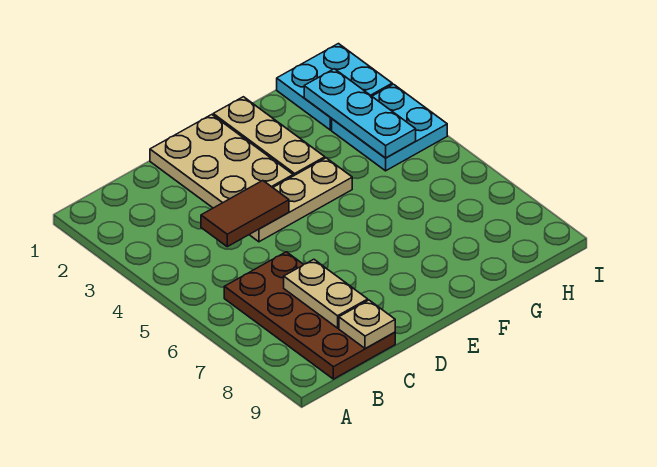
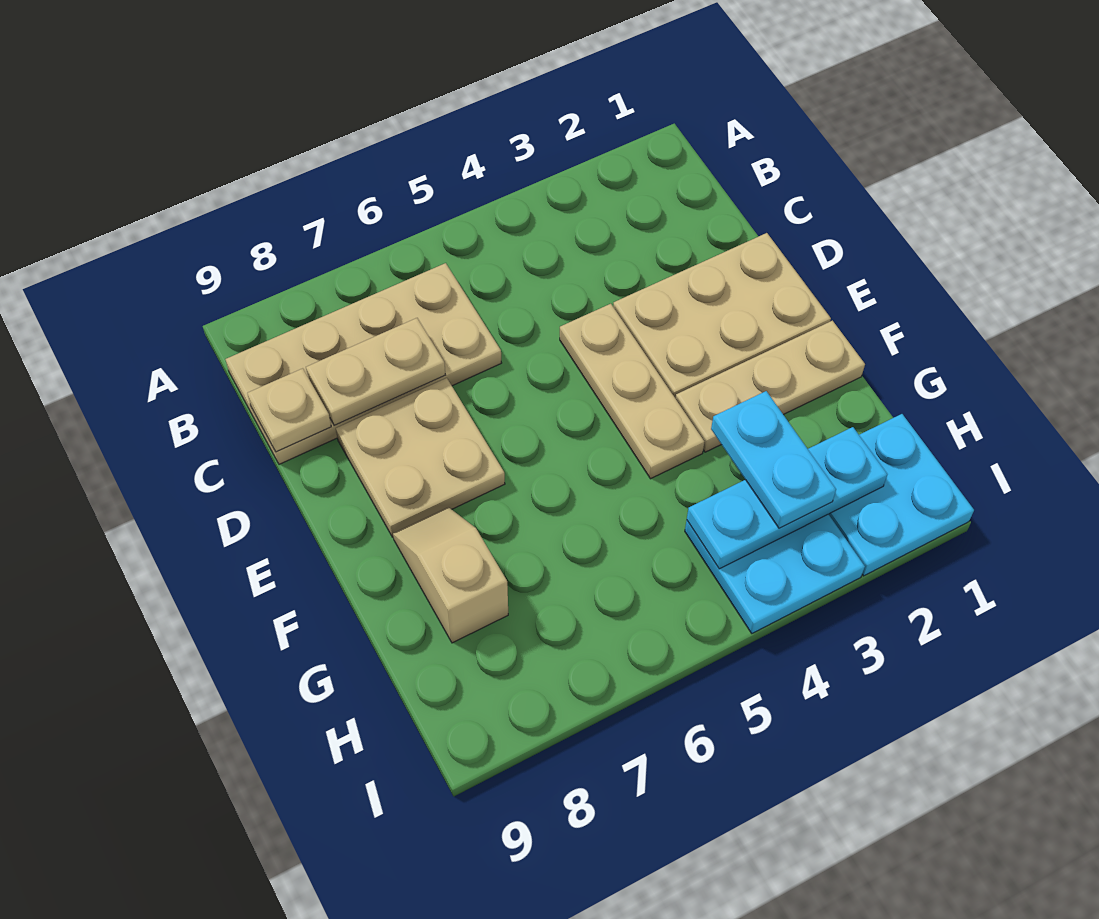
brown 2x4 plate [224,252,395,379] -> tan 2x4 plate [225,263,501,464]
brown 1x2 tile [201,181,289,247] -> none
none -> tan 2x2 plate [336,378,505,537]
none -> tan 1x2 slope [393,507,508,643]
none -> cyan 1x2 plate [711,391,836,528]

